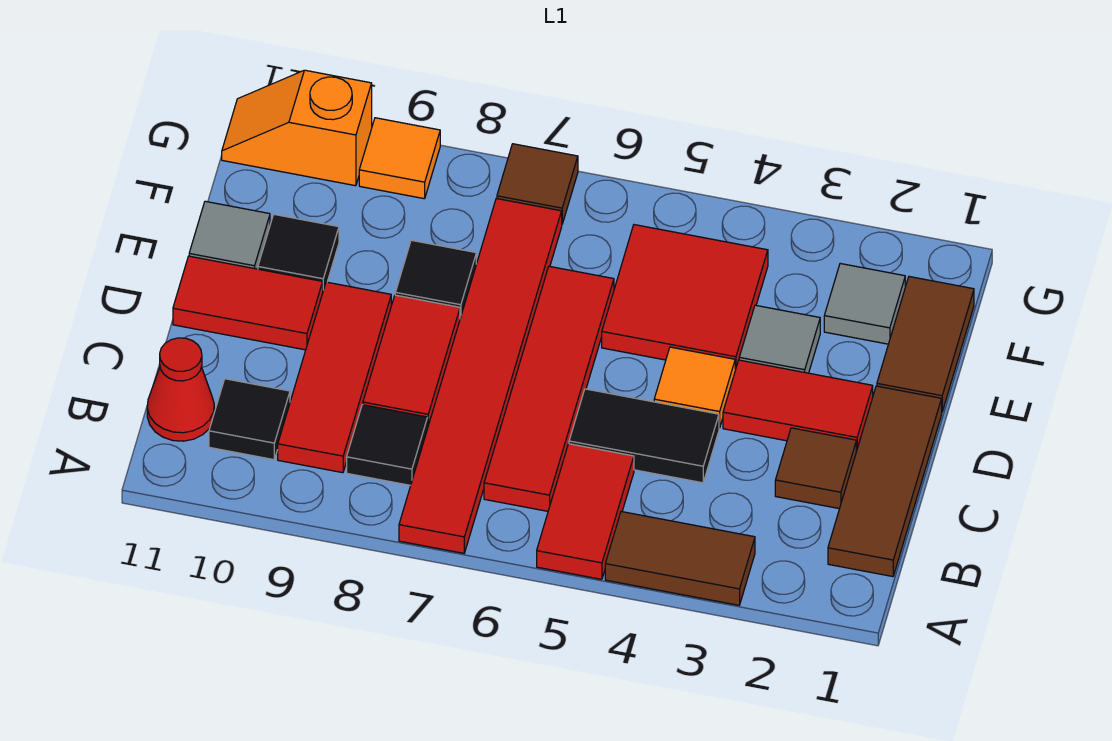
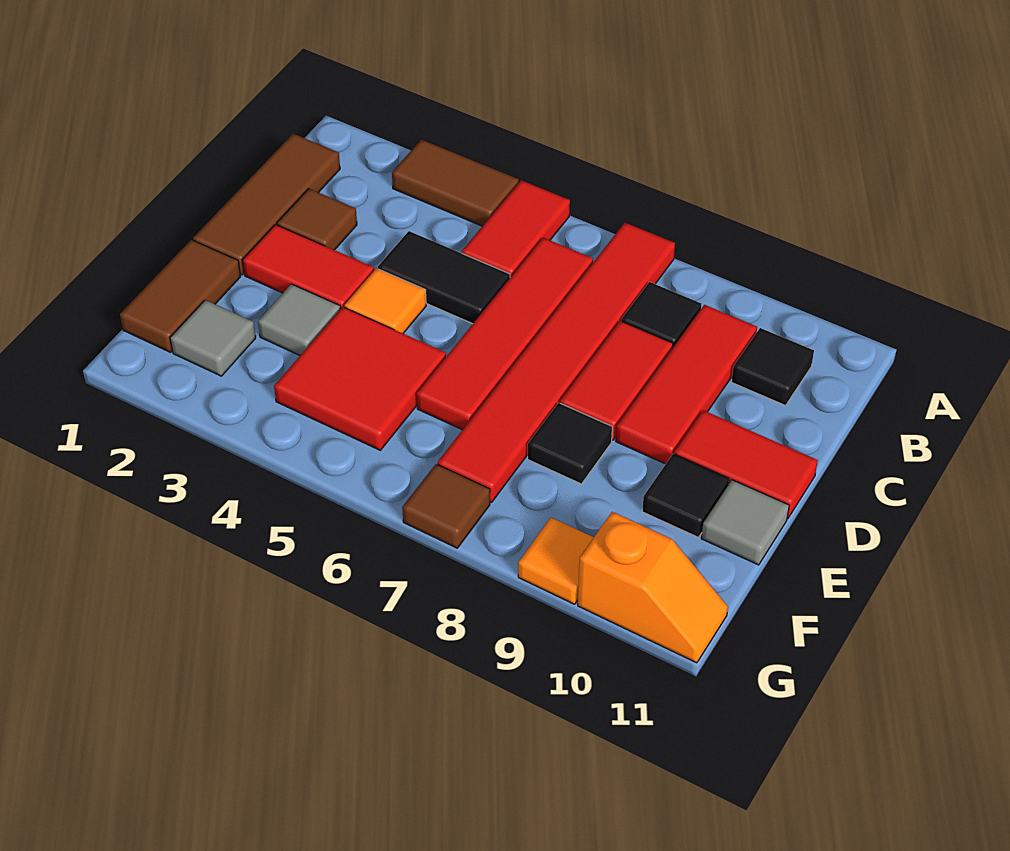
red 1x1 cone [147,338,214,441] -> none

